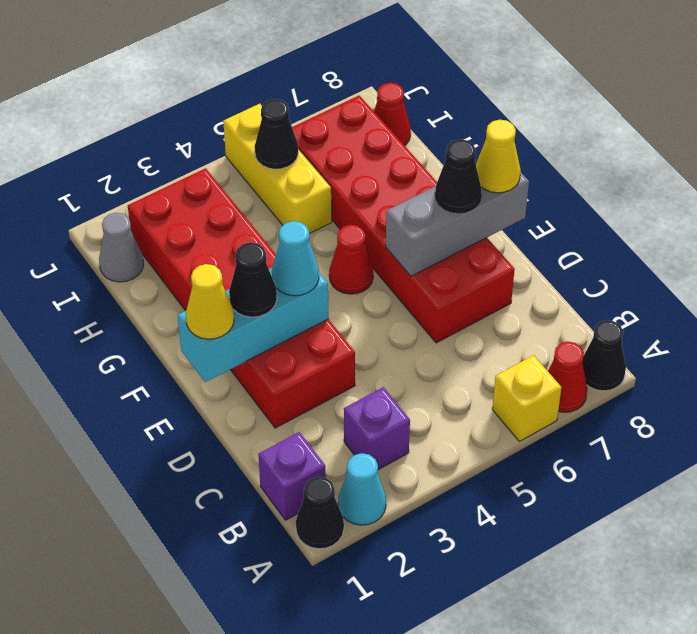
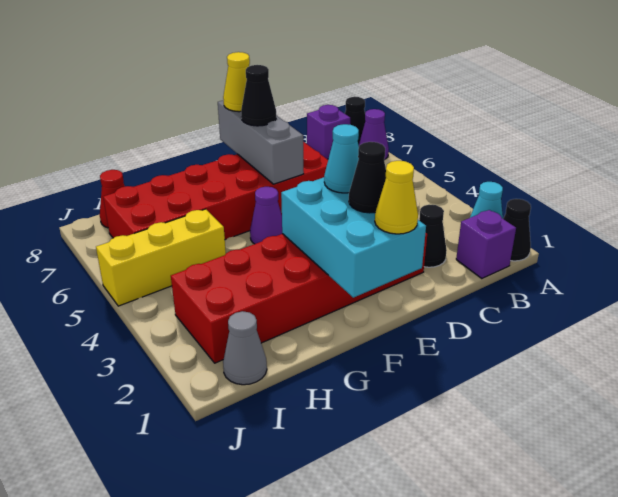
yellow 1x1 brick [492,355,562,441] -> none
red 1x1 cone [548,342,587,412] -> purple 1x1 cone [359,109,389,160]
purple 1x1 brick [344,387,410,470] -> purple 1x1 brick moved to [307,105,350,159]
cyan 1x3 brick [178,268,329,382] -> cyan 2x3 brick [281,177,426,298]
red 1x1 cone [329,225,373,294] -> purple 1x1 cone [250,187,282,244]
black 1x1 cone [255,99,298,169] -> black 1x1 cone moved to [419,205,447,267]

